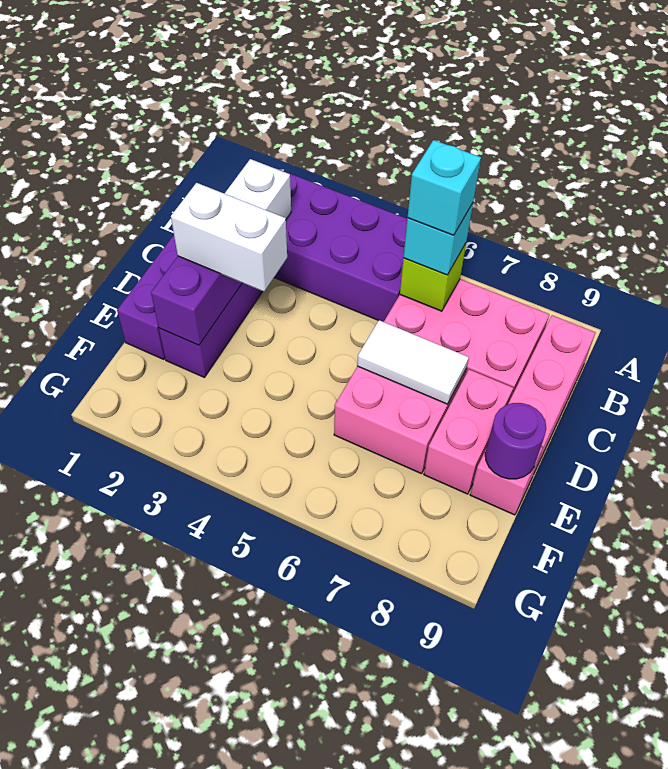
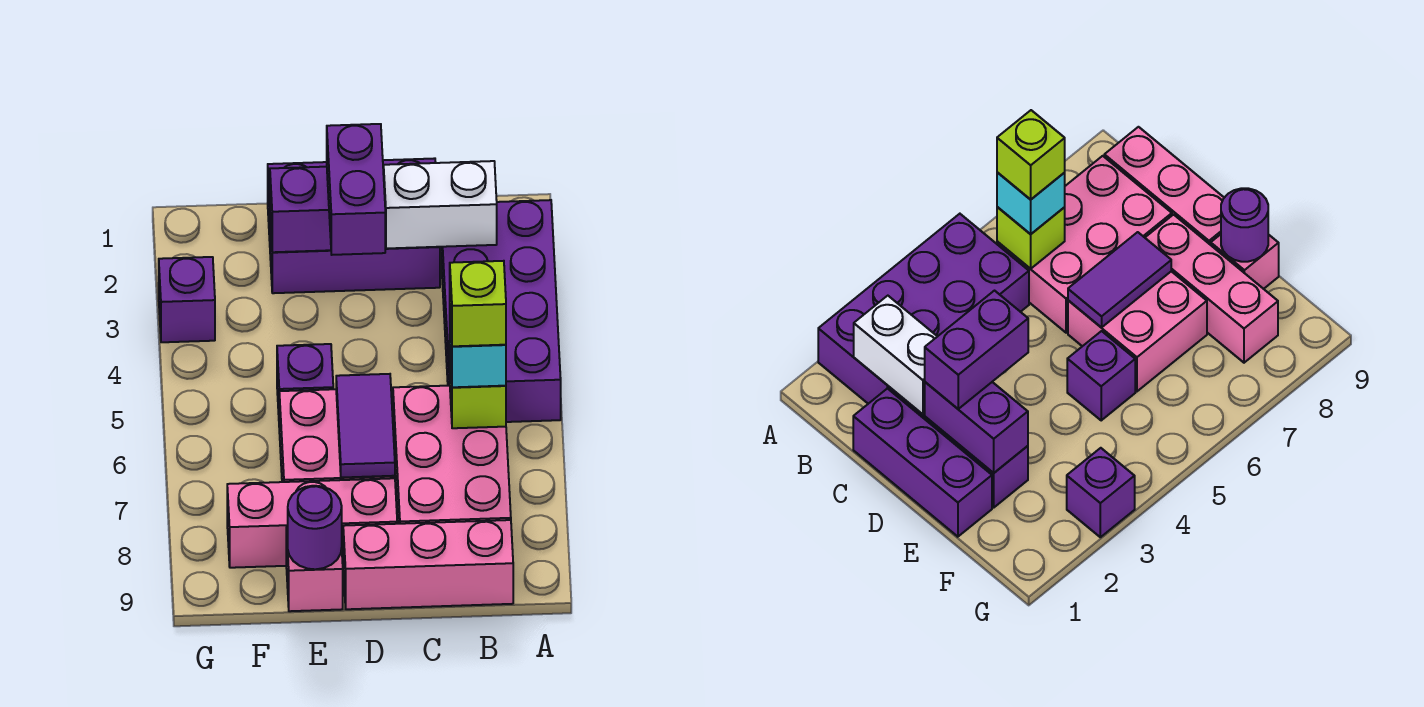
cyan 1x1 brick [408,140,481,235] -> lime 1x1 brick [450,261,506,346]
white 1x2 brick [171,183,287,292] -> purple 1x2 brick [327,124,385,255]
white 1x2 tile [357,320,469,404] -> purple 1x2 tile [336,374,395,478]
pink 1x2 brick [424,369,513,494] -> pink 1x3 brick [227,478,397,568]
none -> purple 1x1 brick [277,344,333,414]
none -> purple 1x1 brick [159,257,215,342]

